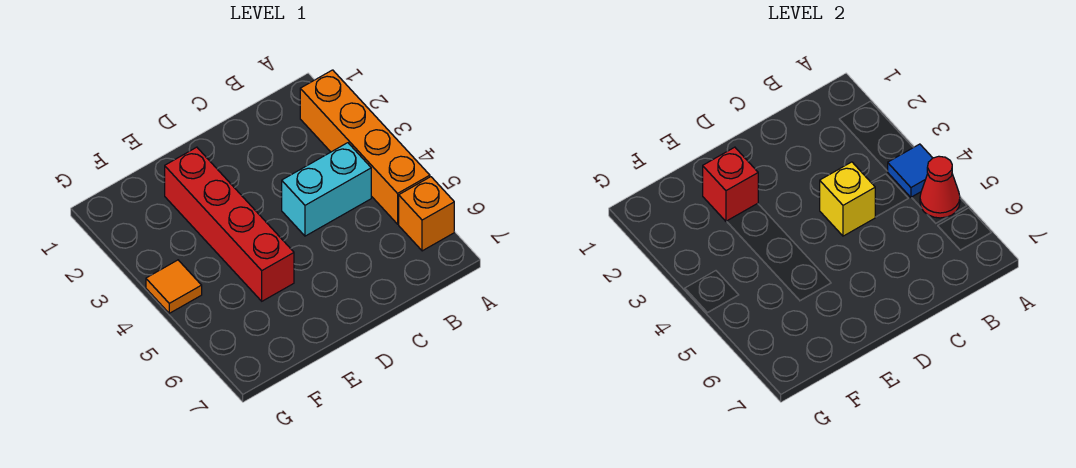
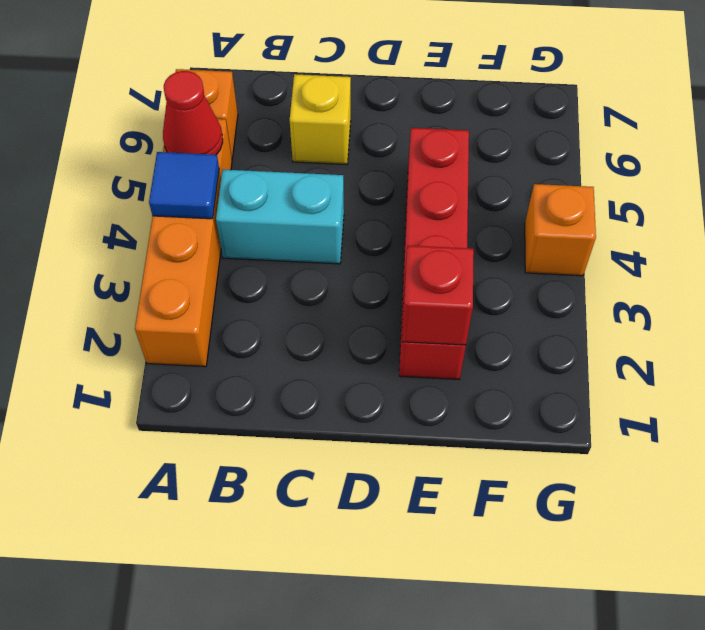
yellow 1x1 brick [820,162,875,236] -> yellow 1x1 brick moved to [290,74,351,164]
orange 1x1 tile [146,260,202,313] -> orange 1x1 brick [525,184,596,276]

